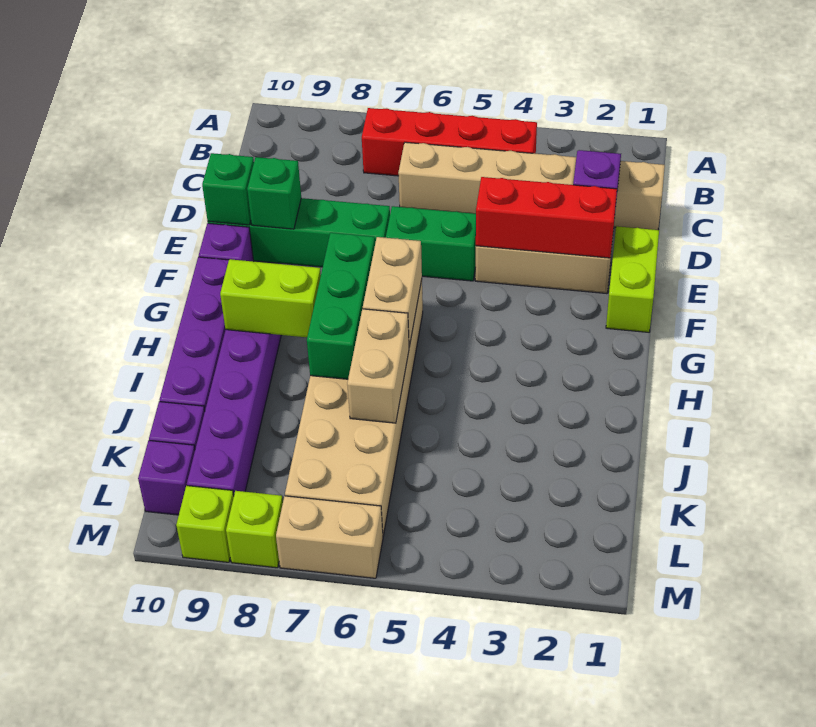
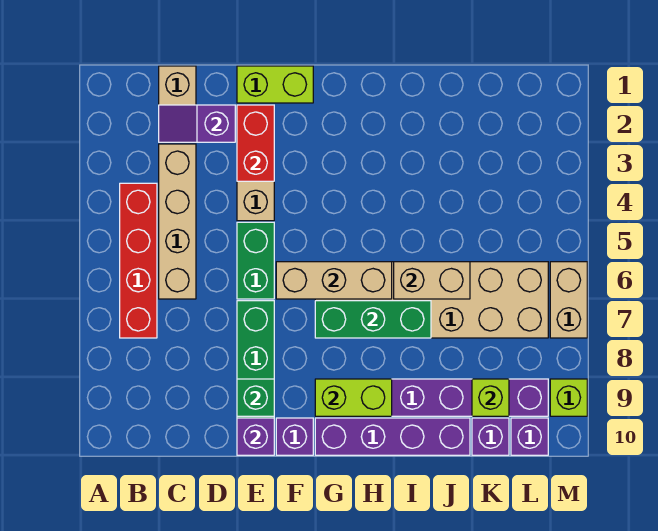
red 1x3 brick [476,177,617,258] -> red 1x2 brick [237,105,274,181]
green 1x1 brick [202,153,254,225] -> purple 1x1 brick [237,418,274,455]
tan 1x2 brick [363,237,422,347] -> tan 1x3 brick [276,262,392,299]
lime 1x2 brick [220,259,321,337] -> lime 1x2 brick turned to [315,379,392,416]
lime 1x1 brick [226,491,283,568] -> lime 1x1 brick moved to [472,379,509,416]

